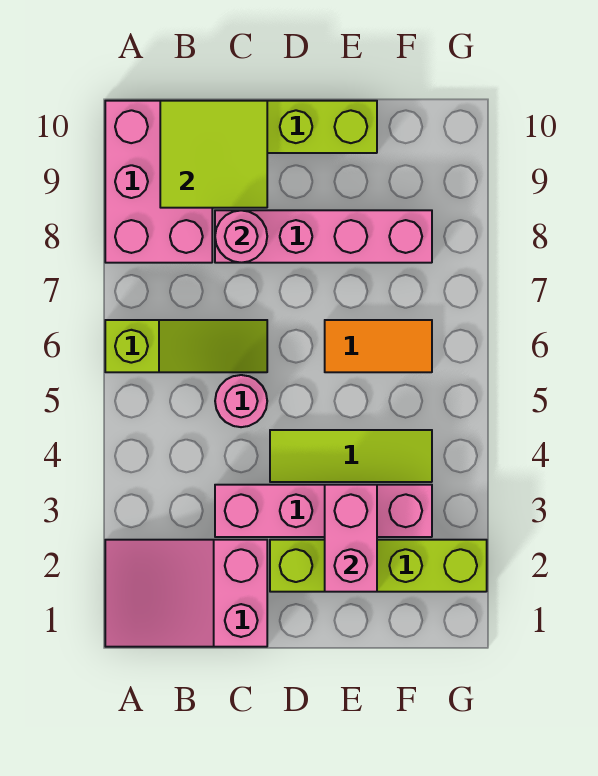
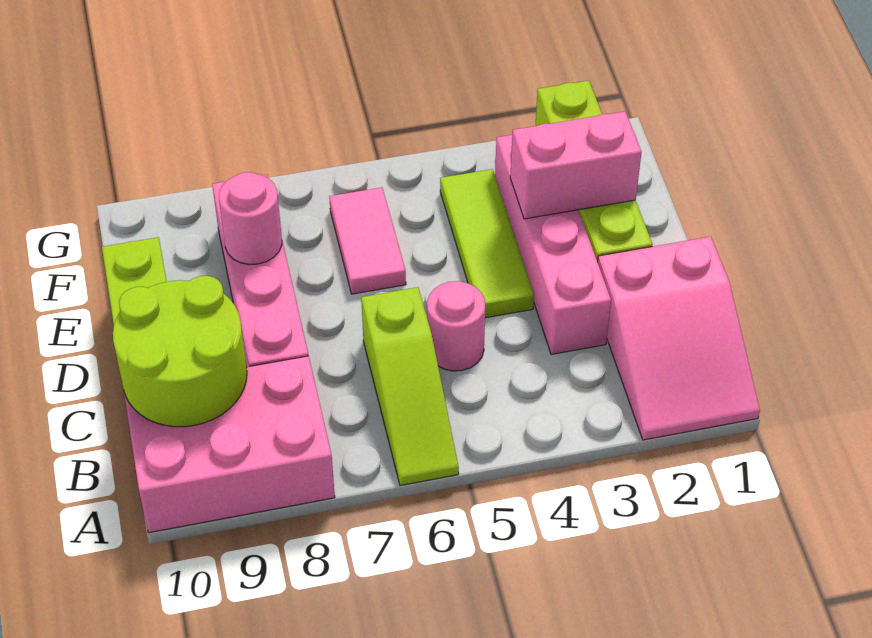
lime 1x3 slope [105,320,267,372] -> lime 1x3 slope turned to [361,287,459,486]
lime 2x2 tile [160,101,267,208] -> lime 2x2 round brick [113,276,247,427]
pink 1x1 round brick [215,210,267,263] -> pink 1x1 round brick moved to [219,172,282,265]
orange 1x2 tile [325,320,432,372] -> pink 1x2 tile [329,187,406,294]

